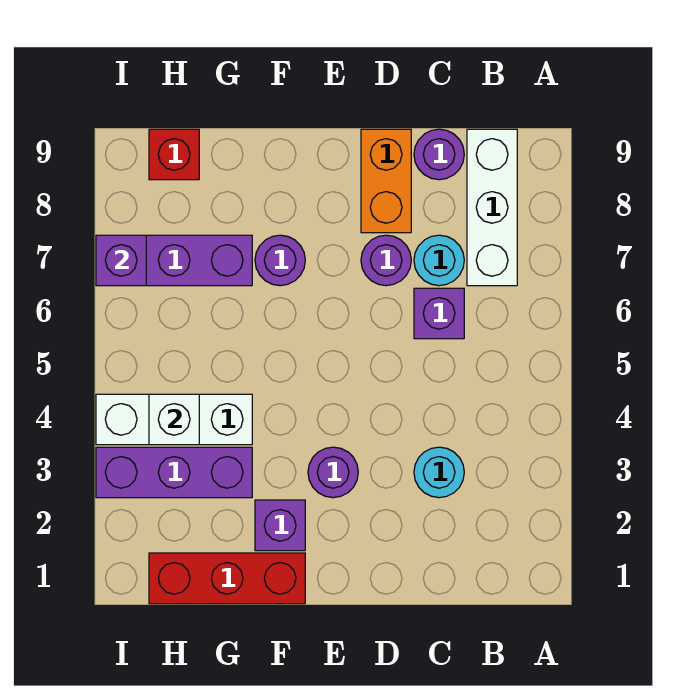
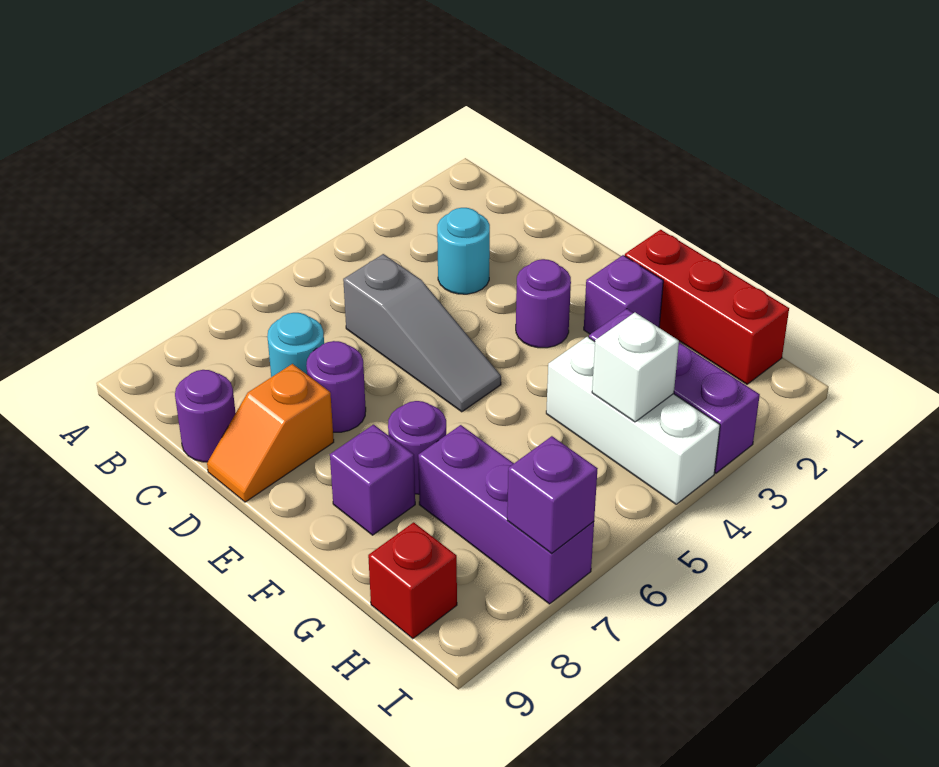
white 1x3 brick [467,129,517,286] -> none
none -> grey 1x3 slope [343,254,501,412]
purple 1x1 brick [414,288,464,339] -> purple 1x1 brick moved to [330,425,415,535]
orange 1x2 brick [361,129,411,233] -> orange 1x2 slope [207,364,334,502]

